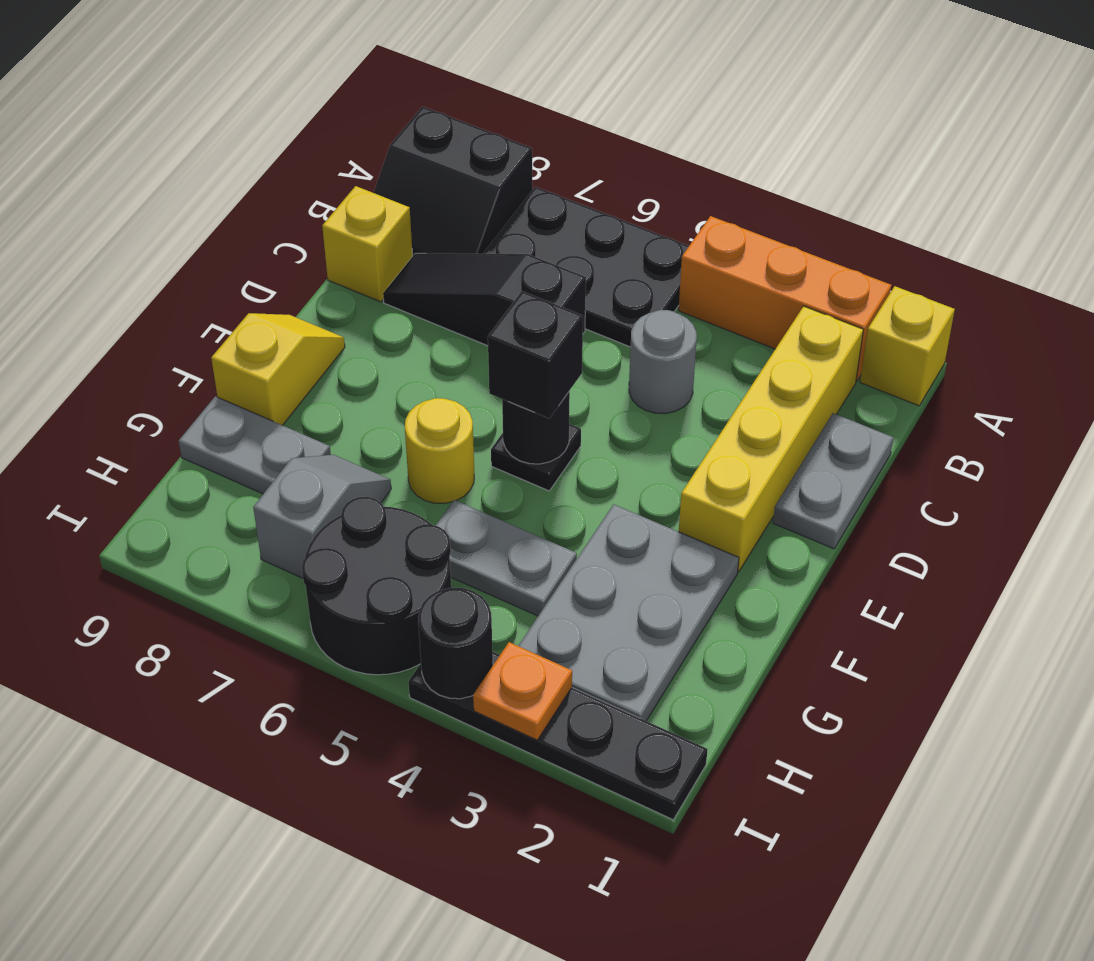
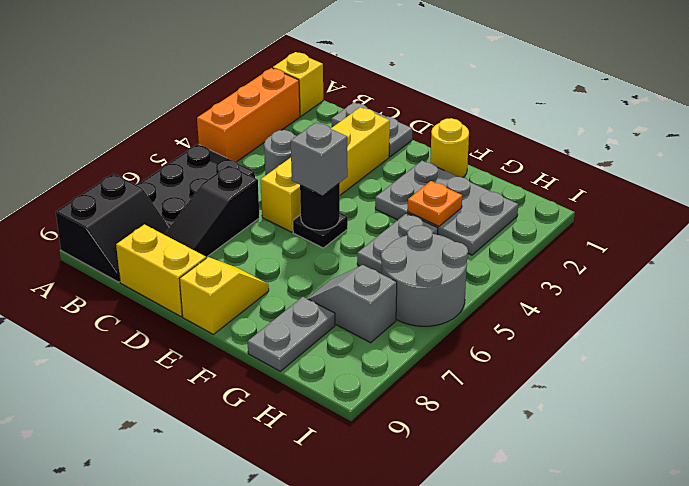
yellow 1x4 brick [679,306,863,572] -> yellow 1x4 brick turned to [261,107,390,232]
yellow 1x1 brick [322,186,413,302] -> yellow 1x2 brick [116,224,206,317]
black 1x1 brick [488,291,583,419] -> grey 1x1 brick [291,122,348,195]
yellow 1x2 slope [211,313,345,425] -> yellow 1x2 slope turned to [180,257,269,334]
yellow 1x1 round brick [405,398,474,504] -> yellow 1x1 round brick moved to [430,118,469,177]
black 2x2 round brick [302,497,451,675] -> grey 2x2 round brick [381,225,468,326]
black 1x4 plate [408,652,707,820] -> none
orange 1x1 plate [473,642,572,740] -> orange 1x1 plate moved to [408,181,462,226]
black 1x1 round brick [418,587,493,699] -> none

